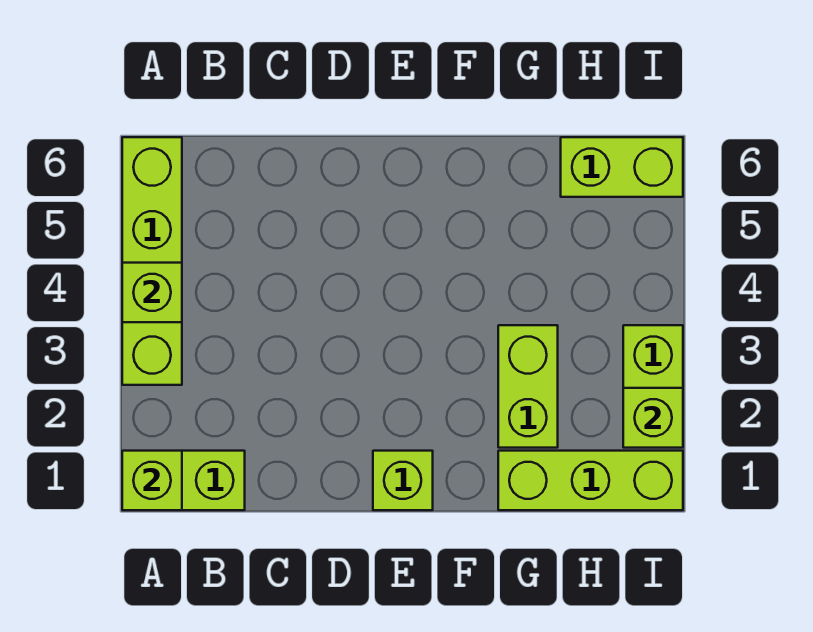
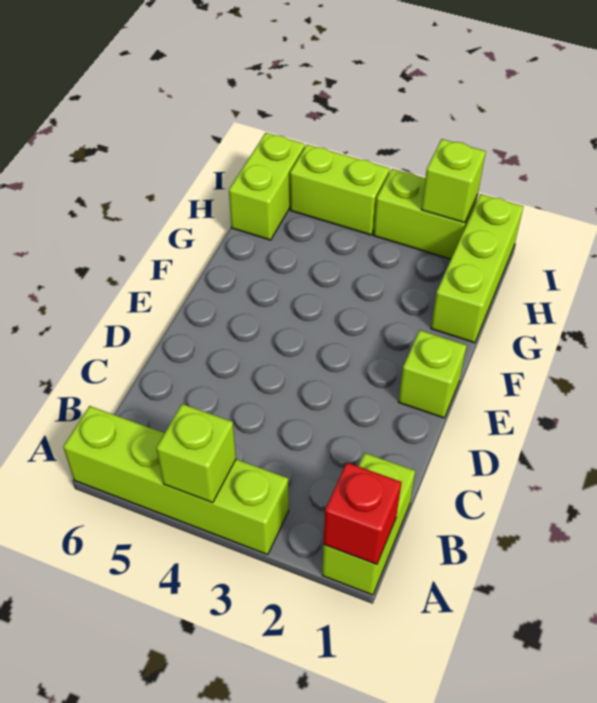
lime 1x1 brick [122,451,182,510] -> red 1x1 brick [324,463,402,564]
lime 1x2 brick [498,325,558,448] -> lime 1x2 brick moved to [290,145,390,235]

